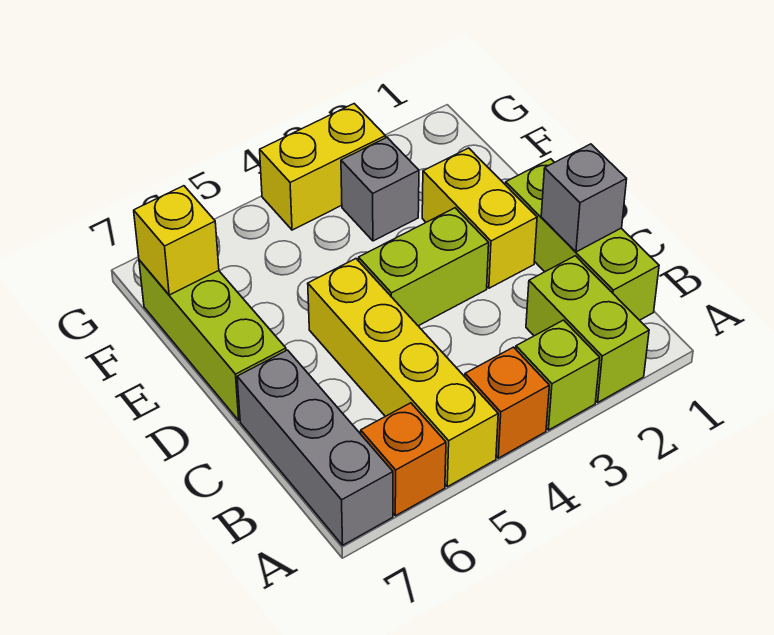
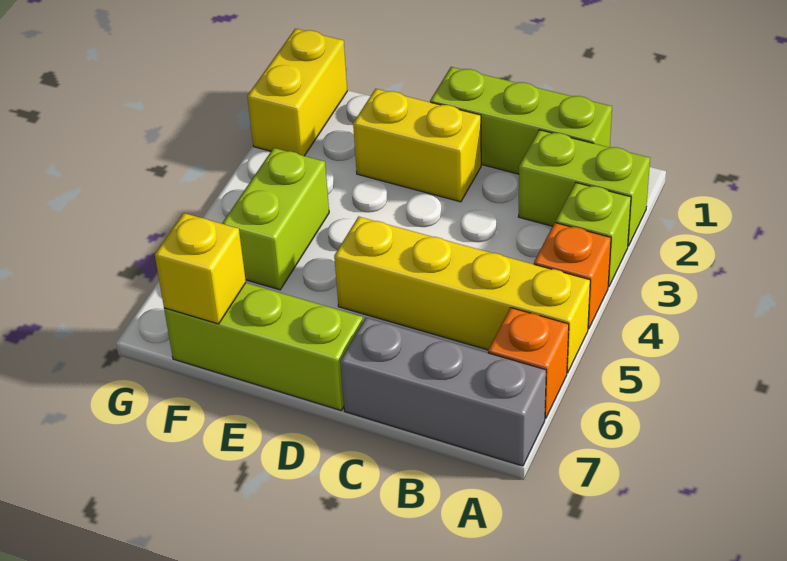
grey 1x1 brick [541,144,627,252] -> none
lime 1x2 brick [359,208,489,326] -> lime 1x2 brick moved to [222,148,329,290]
grey 1x1 brick [341,138,419,241] -> none
yellow 1x2 brick [260,104,386,230] -> yellow 1x2 brick moved to [247,29,347,156]

